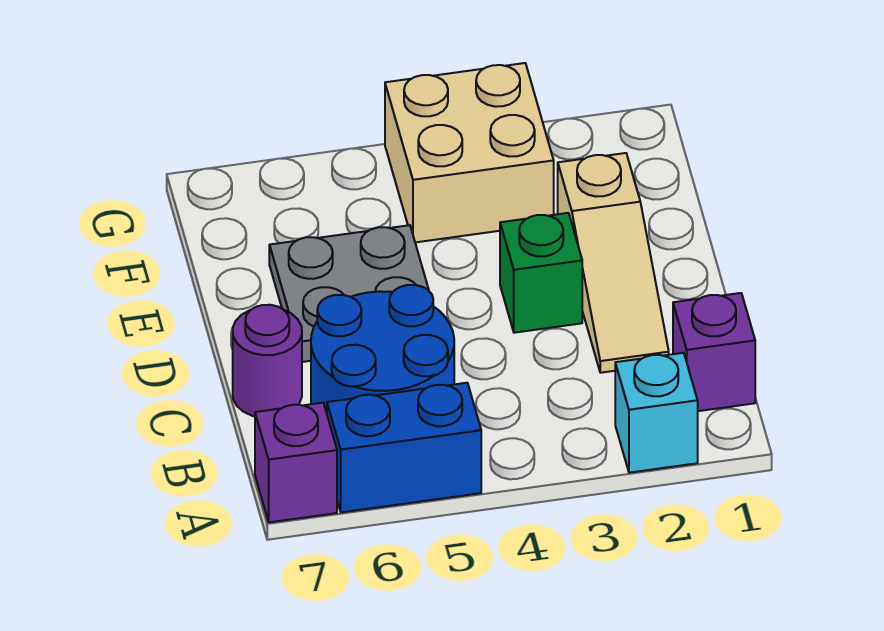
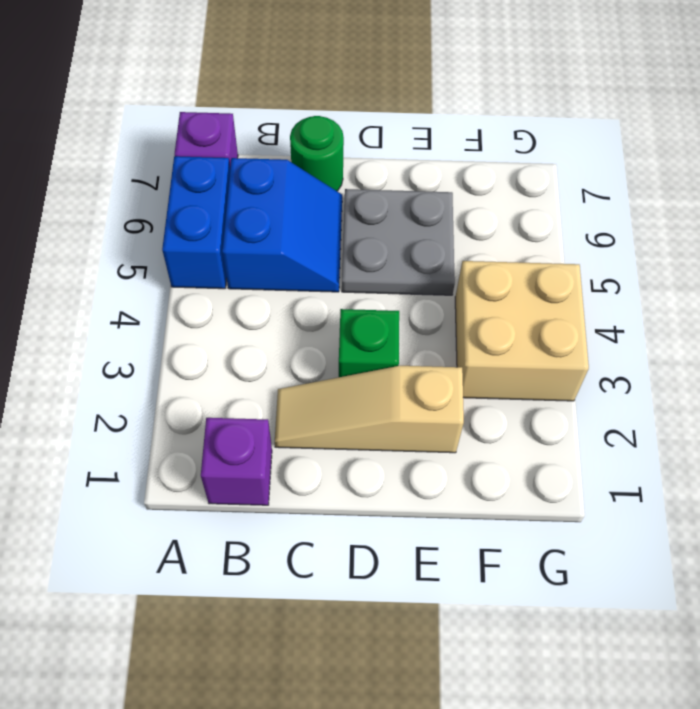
cyan 1x1 brick [615,353,698,473] -> none
blue 2x2 round brick [311,285,454,413] -> blue 2x2 slope [222,158,342,292]
purple 1x1 round brick [233,305,302,416] -> green 1x1 round brick [290,116,344,191]

